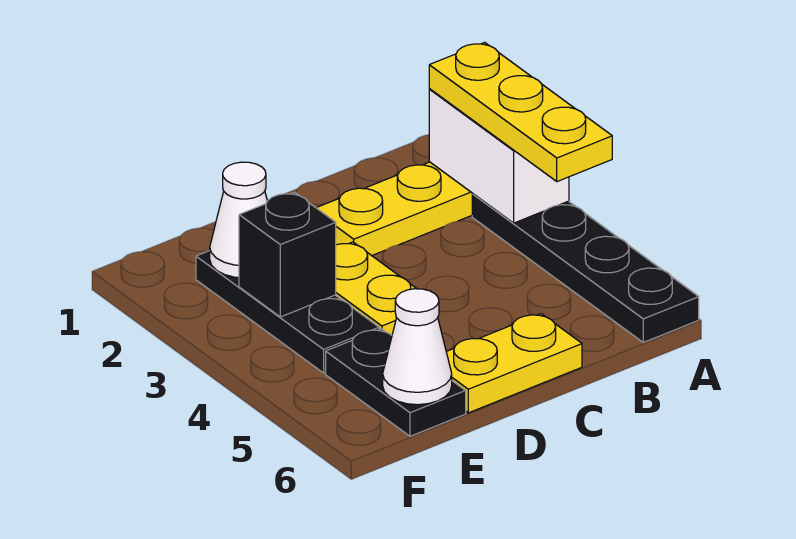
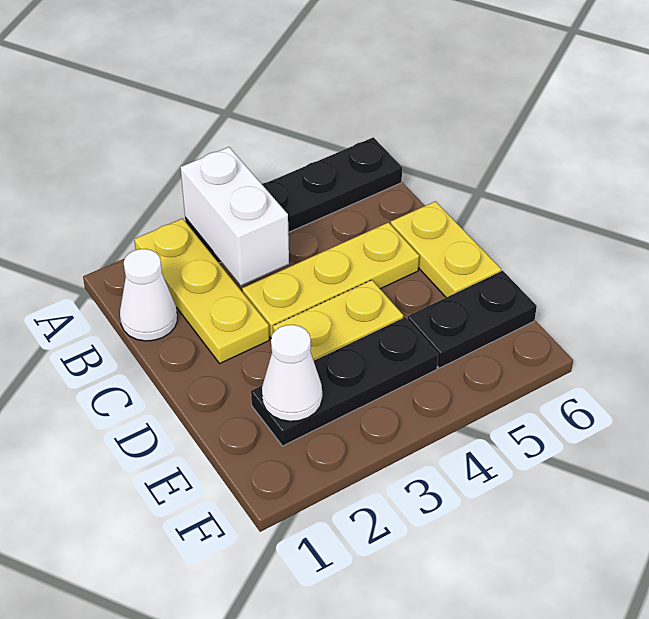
white 1x2 brick [429,89,569,223] -> white 1x2 brick turned to [180,147,289,285]
yellow 1x3 plate [429,42,612,182] -> yellow 1x3 plate moved to [242,222,419,338]
black 1x1 brick [239,192,336,317] -> none
white 1x1 cone [383,289,452,405] -> white 1x1 cone moved to [120,249,177,341]

